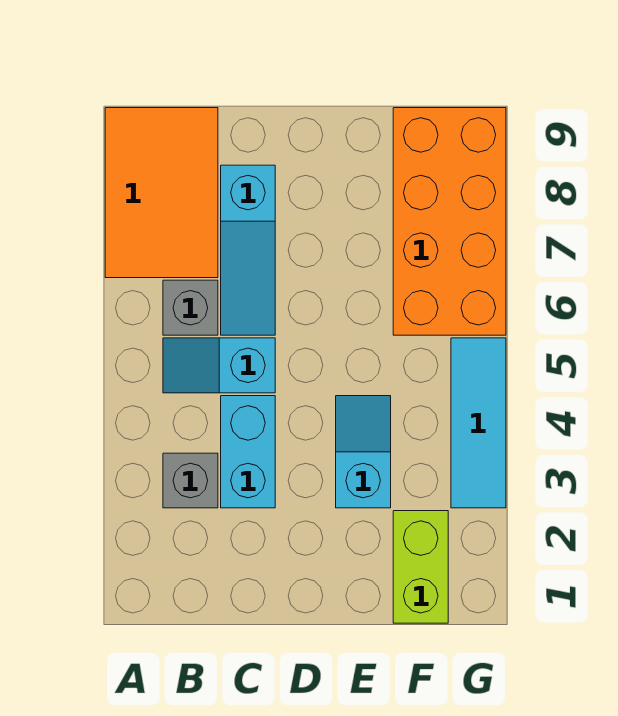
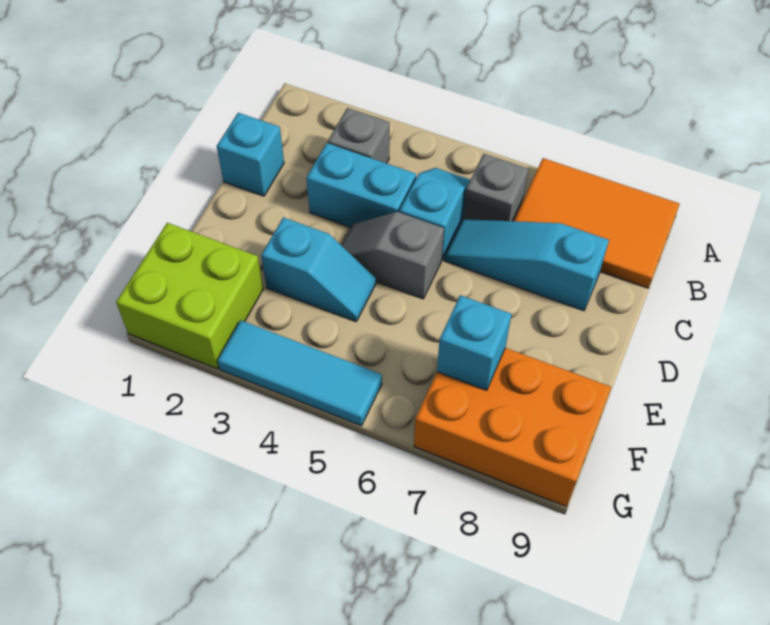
none -> cyan 1x1 brick [217,113,284,196]
none -> grey 1x2 slope [341,212,444,299]
lime 1x2 brick [393,511,448,623] -> lime 2x2 brick [116,223,263,369]
orange 2x4 brick [393,108,506,335] -> orange 2x3 brick [414,348,611,507]
none -> cyan 1x1 brick [437,295,511,390]

